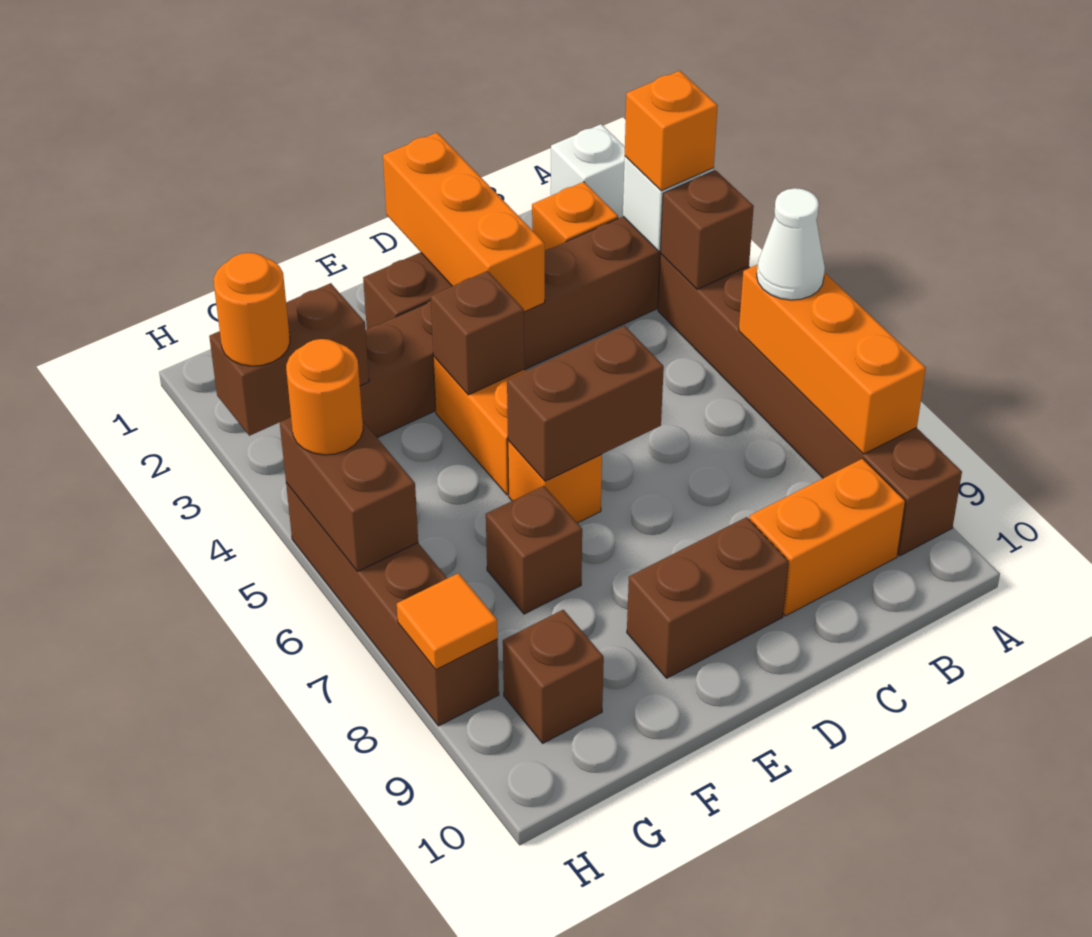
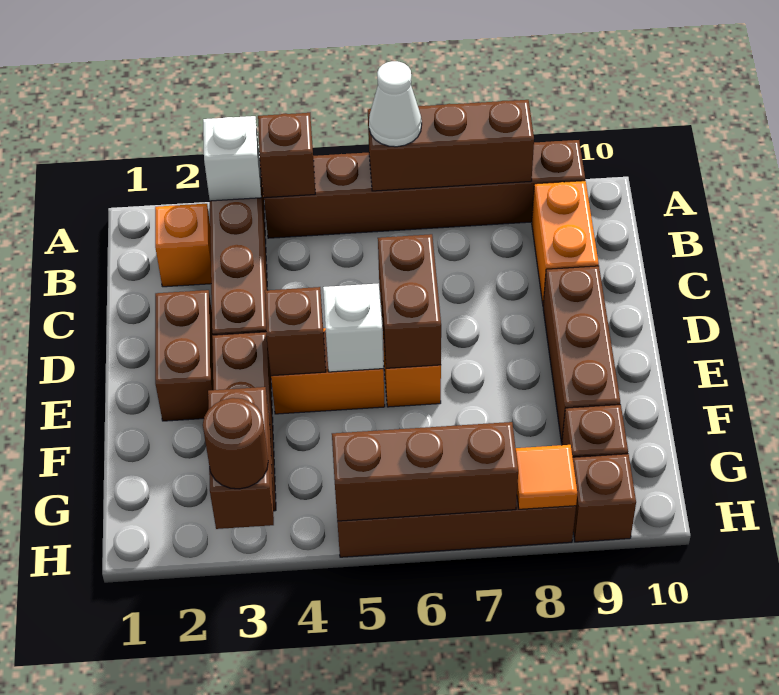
white 1x1 brick [551,124,625,218] -> white 1x1 brick moved to [323,284,383,372]
orange 1x1 brick [625,71,718,191] -> none
orange 1x3 brick [739,264,926,454] -> brown 1x3 brick [368,100,534,191]
orange 1x3 brick [383,133,545,312] -> none
brown 1x2 brick [627,517,789,678] -> brown 1x3 brick [543,266,620,443]
brown 1x1 brick [486,486,582,614] -> brown 1x1 brick moved to [573,454,636,542]
orange 1x1 round brick [214,253,290,366] -> brown 1x1 round brick [203,398,268,489]
brown 1x2 brick [280,417,418,572] -> brown 1x3 brick [332,422,518,521]
orange 1x1 round brick [286,339,363,455] -> none

